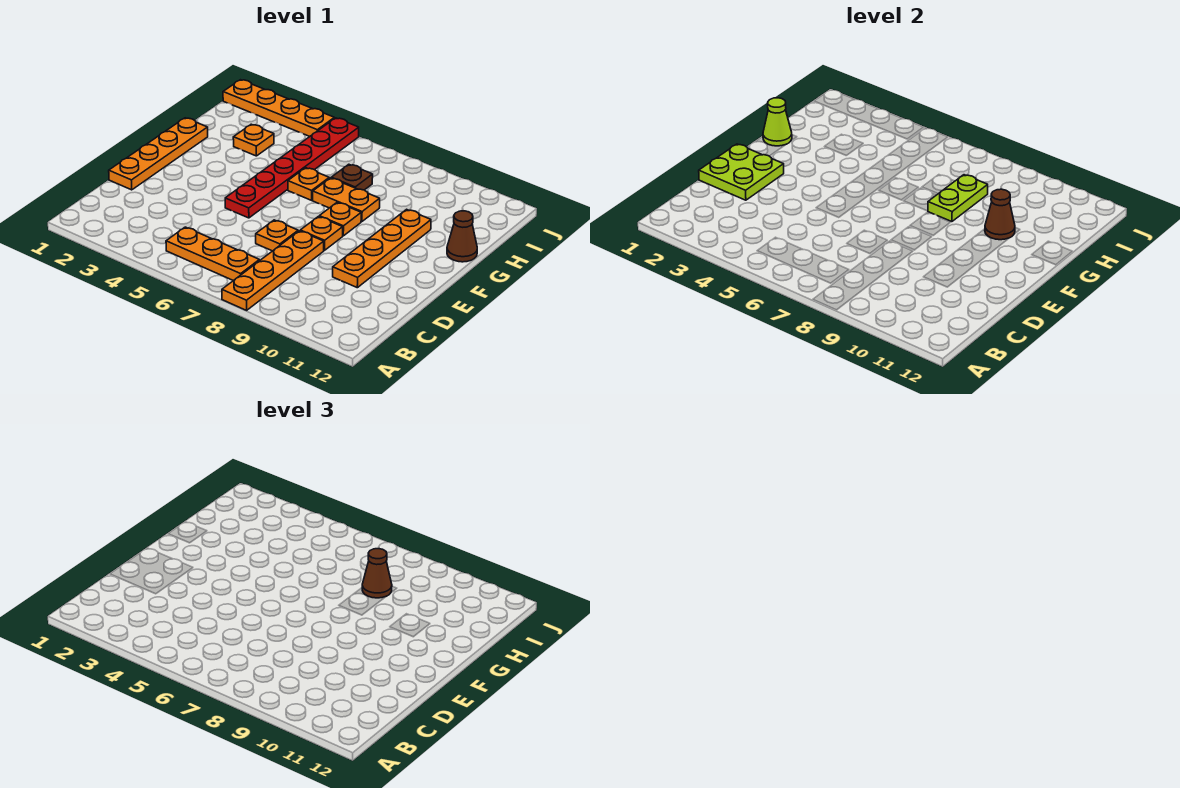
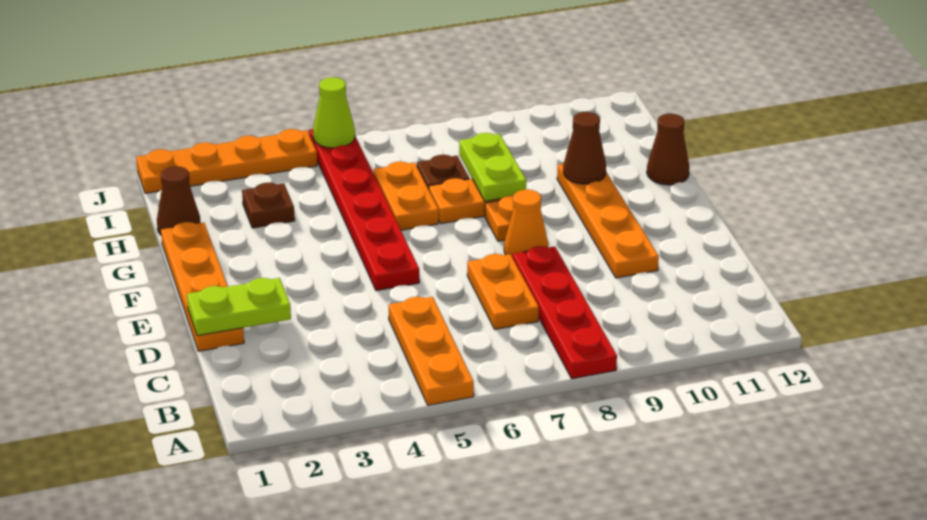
orange 1x4 plate [222,231,324,310] -> red 1x4 plate [513,246,617,379]
orange 1x3 plate [166,227,259,281] -> orange 1x3 plate turned to [388,297,474,405]
lime 2x2 plate [699,144,784,200] -> lime 1x2 plate [187,278,291,336]
orange 1x1 plate [256,220,298,251] -> orange 1x2 plate [467,254,539,329]
orange 1x1 plate [300,217,343,250] -> orange 1x1 cone [504,190,548,258]
lime 1x1 cone [763,98,792,146] -> lime 1x1 cone moved to [313,77,355,148]
orange 1x1 plate [288,168,329,200] -> orange 1x2 plate [374,162,439,230]
orange 1x1 plate [233,124,274,156] -> brown 1x1 plate [242,183,295,228]
brown 1x1 cone [362,549,392,598] -> brown 1x1 cone moved to [157,166,201,235]

